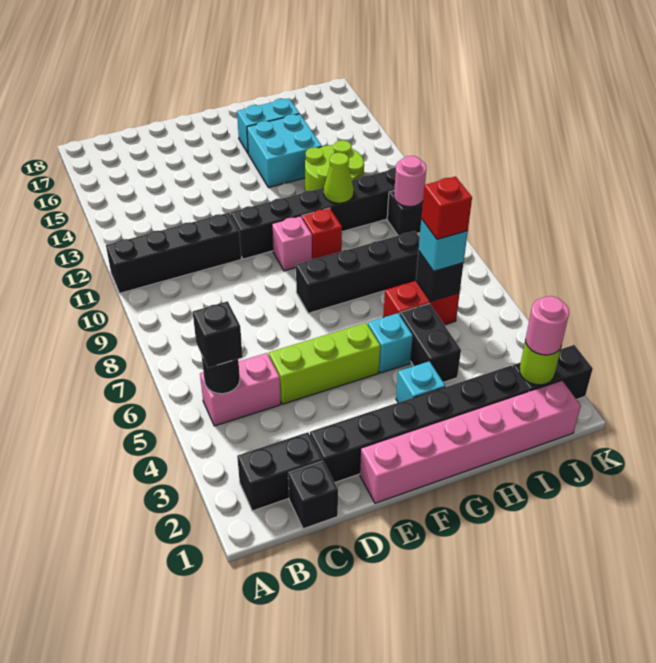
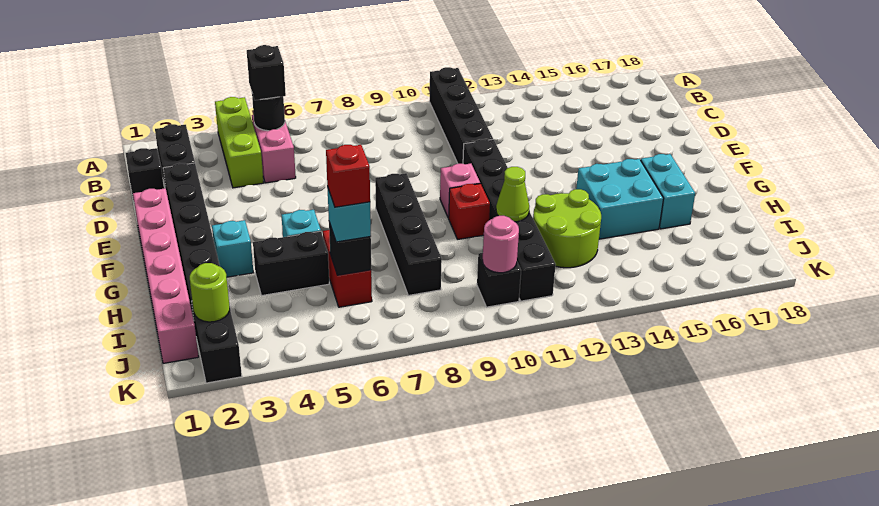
lime 1x3 brick [269,323,380,404] -> lime 1x3 brick moved to [215,97,264,188]
pink 1x1 round brick [526,296,569,355] -> none

